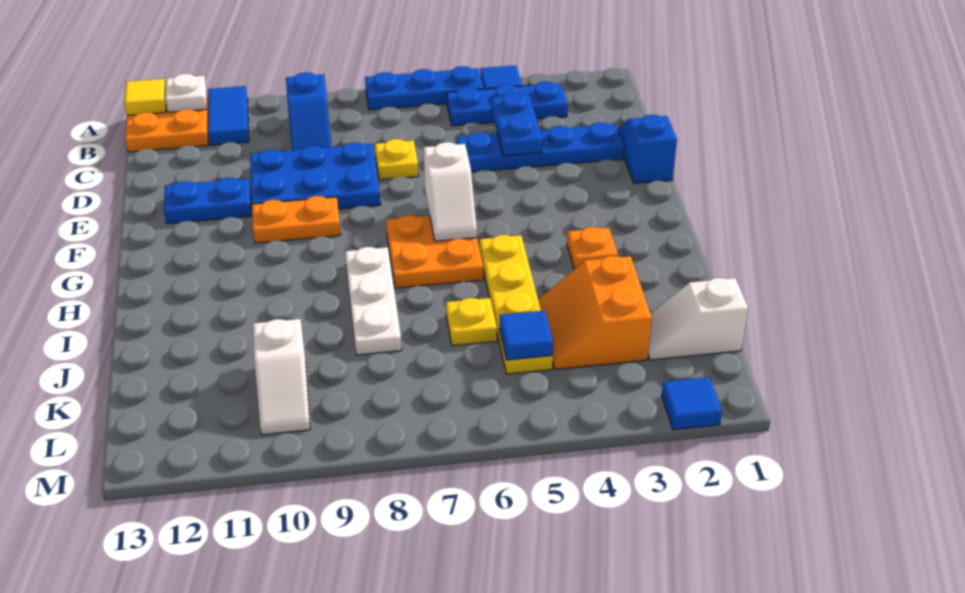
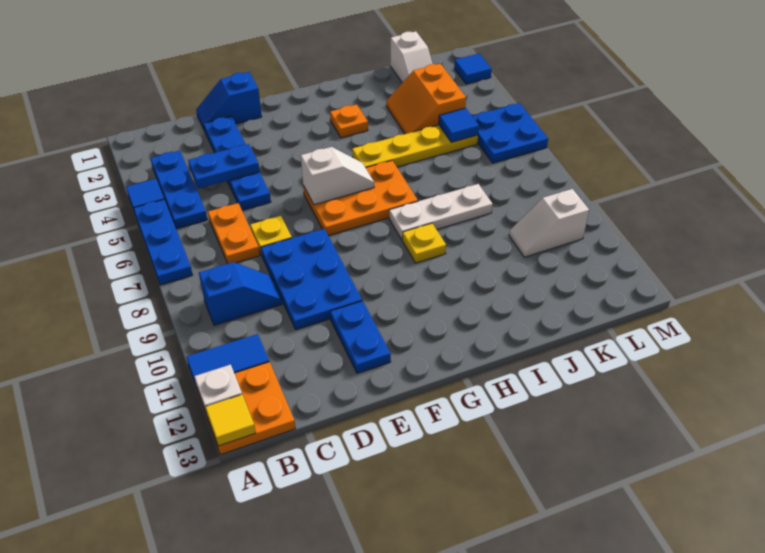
orange 1x2 plate [252,196,341,243] -> orange 1x2 plate moved to [208,203,260,263]
orange 2x2 plate [386,215,483,288] -> orange 2x3 plate [303,160,418,236]
orange 2x2 slope [539,256,652,369] -> orange 2x2 slope turned to [386,64,466,134]
yellow 1x1 plate [446,298,497,346] -> yellow 1x1 plate moved to [402,223,446,263]
white 1x2 slope [253,319,310,435] -> white 1x2 slope turned to [509,189,589,257]
none -> blue 2x2 plate [472,103,548,163]

